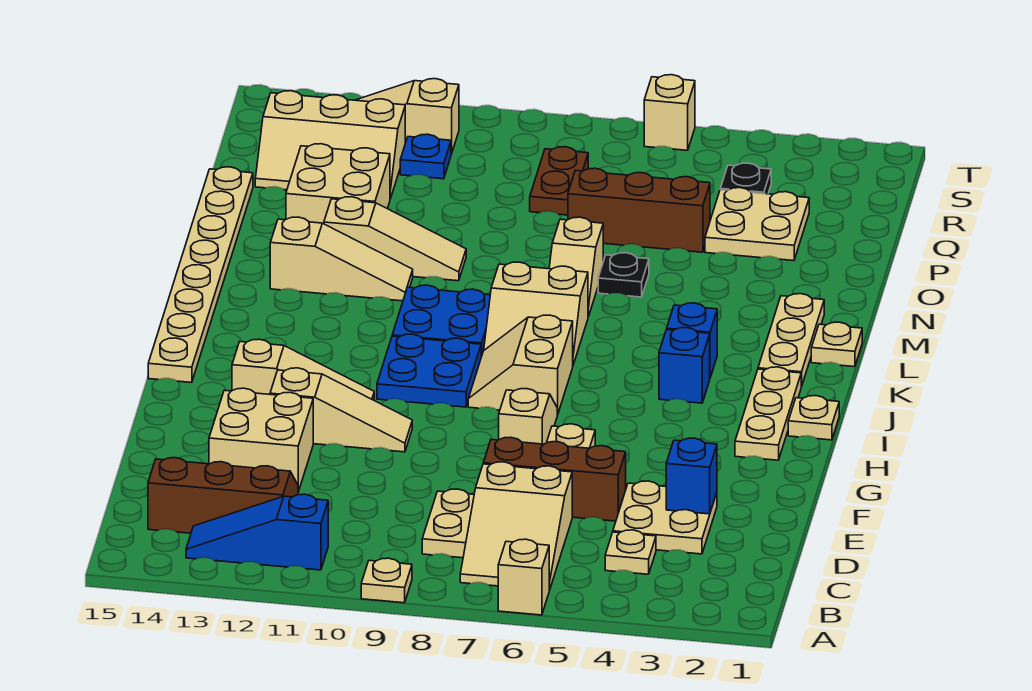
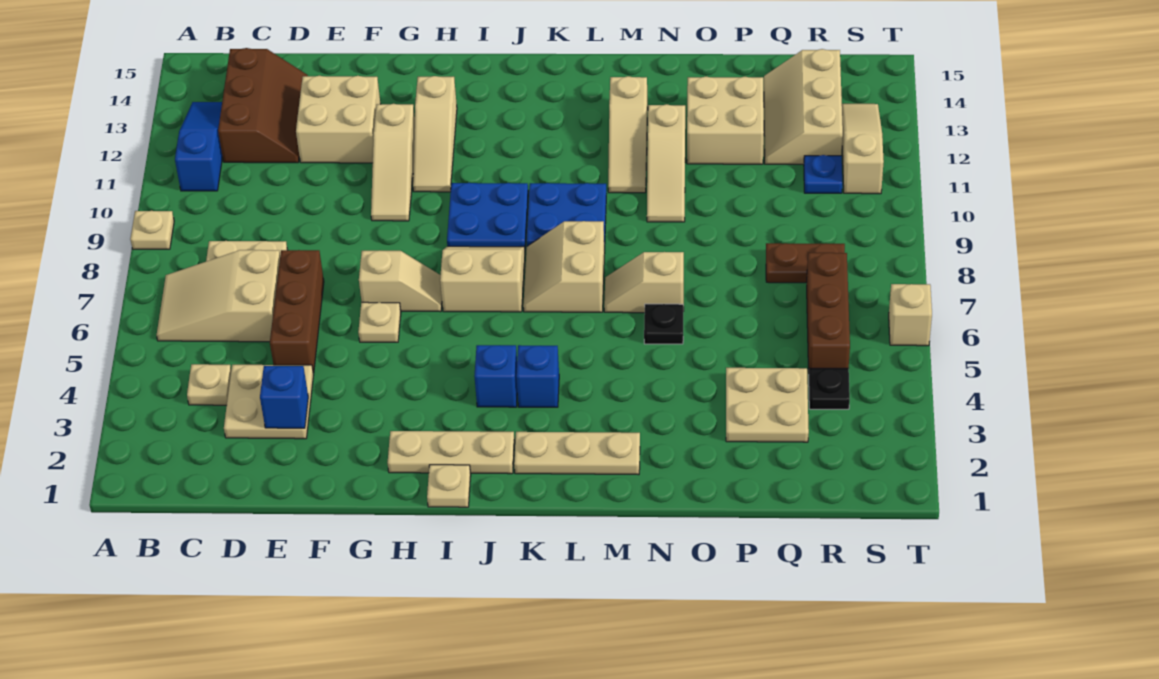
tan 1x1 brick [498,539,549,615] -> none
tan 1x8 plate [148,167,253,382] -> none
tan 1x1 plate [811,322,862,367] -> none
brown 1x3 brick [568,168,710,252] -> brown 1x3 brick moved to [807,253,850,372]

